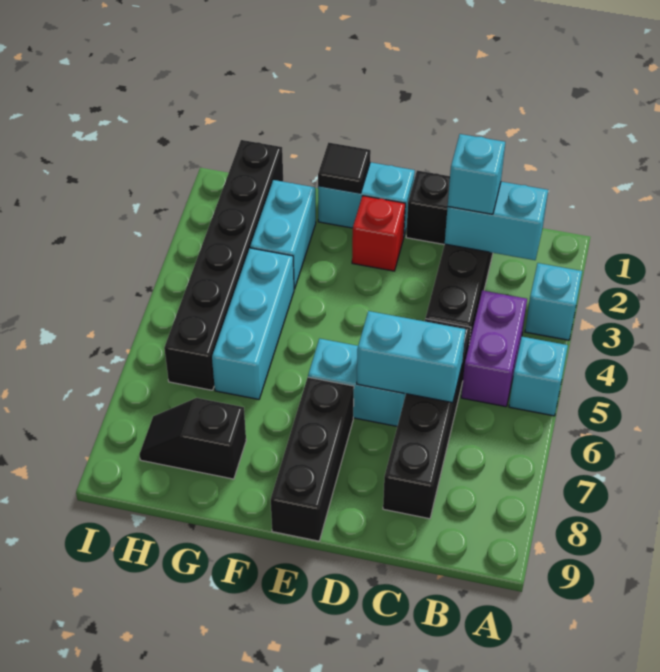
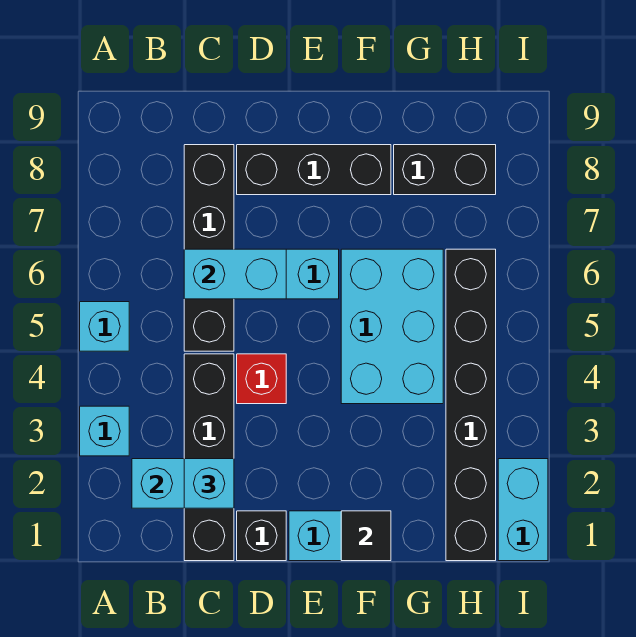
purple 1x2 brick [461,290,527,407] -> none
red 1x1 brick [352,196,405,271] -> red 1x1 brick moved to [237,354,286,404]
black 1x3 brick [271,377,354,541] -> black 1x3 brick turned to [237,145,391,195]
cyan 1x2 brick [250,180,316,289] -> cyan 1x2 brick moved to [498,459,548,561]
cyan 1x3 brick [212,248,294,399] -> cyan 2x3 brick [341,249,443,404]
black 1x2 slope [139,398,246,479] -> black 1x2 brick [394,145,496,195]

